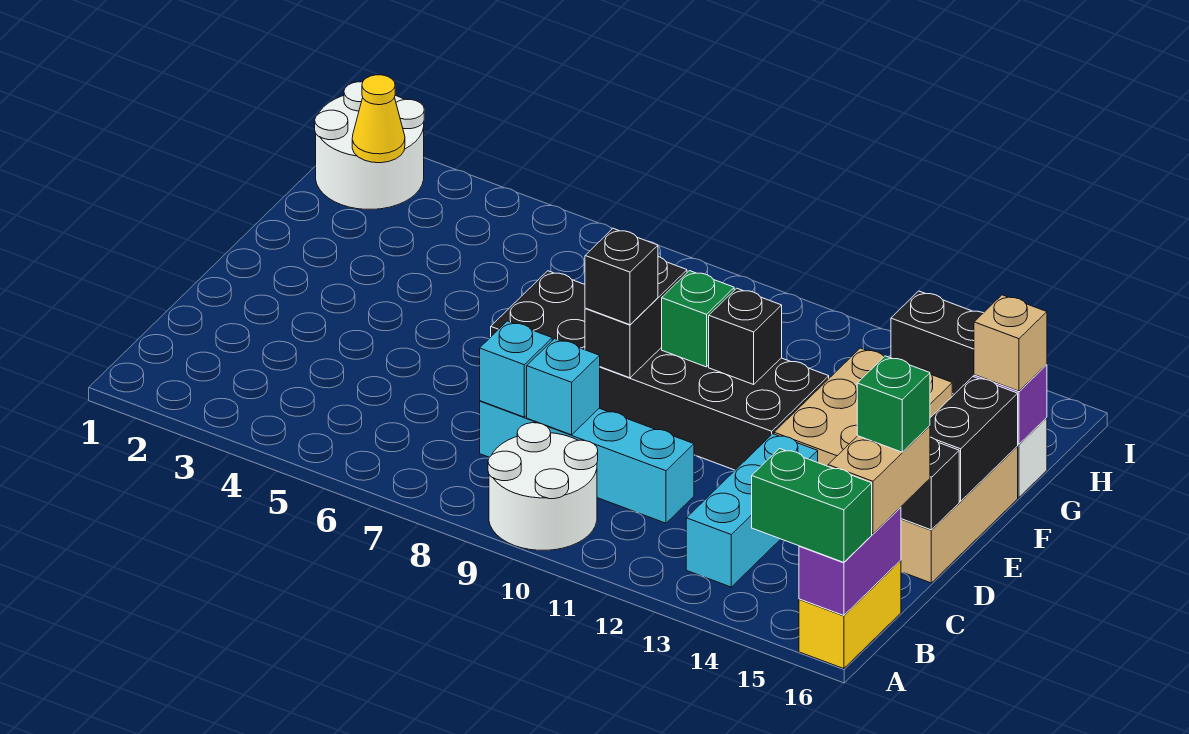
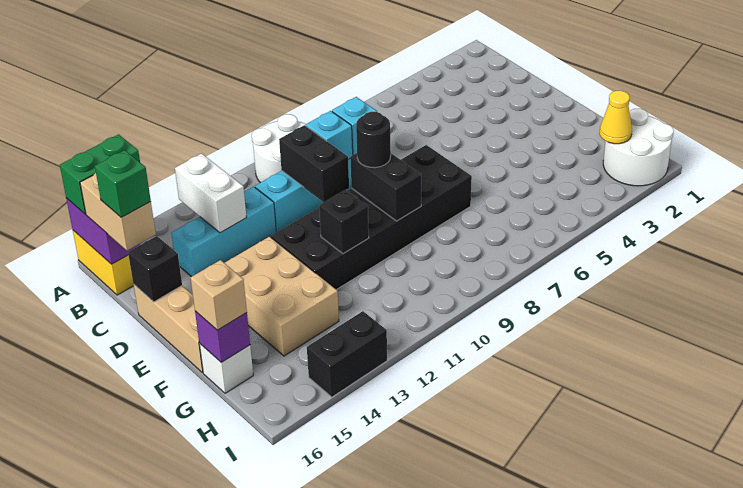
cyan 1x3 brick [686,434,818,587] -> cyan 1x3 brick turned to [171,187,276,277]
none -> white 1x2 brick [175,154,246,233]
black 1x1 brick [585,229,658,325] -> black 1x1 round brick [356,112,391,168]
black 1x2 brick [930,377,1018,501] -> black 1x2 brick moved to [279,125,349,202]
green 1x1 brick [662,271,734,367] -> none

